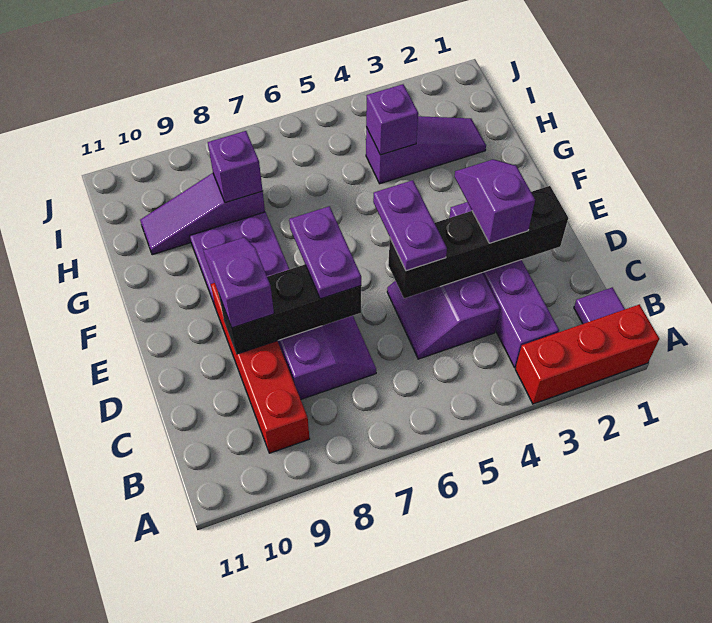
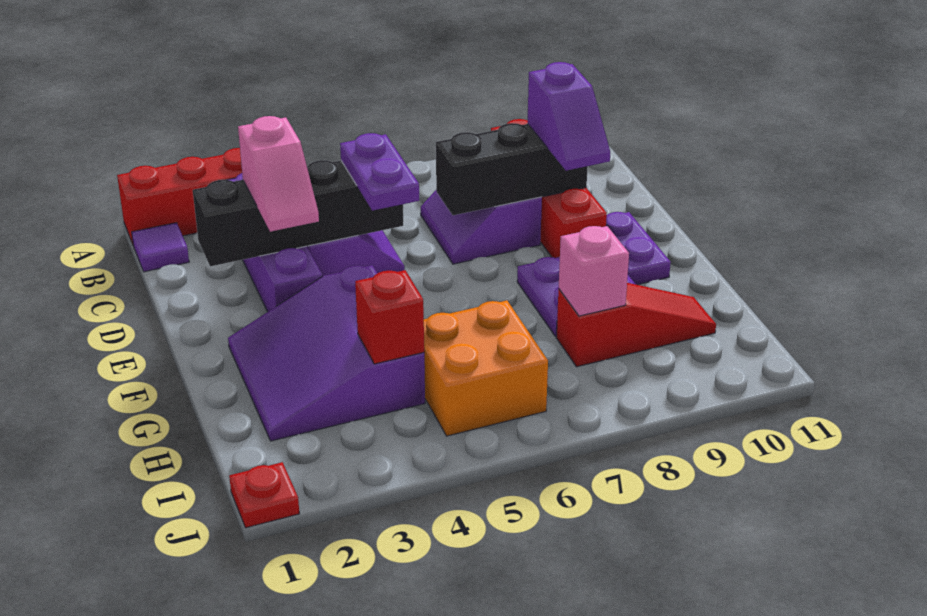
purple 1x2 slope [455,159,535,243] -> pink 1x2 slope [238,116,319,232]
purple 1x2 plate [289,206,361,299] -> purple 1x2 plate moved to [606,212,671,285]
purple 1x3 slope [366,116,486,184] -> purple 3x3 slope [228,265,425,441]
purple 1x1 brick [366,84,418,155] -> red 1x1 brick [355,270,424,364]
none -> orange 2x2 brick [424,300,548,436]
purple 1x3 slope [140,173,265,255] -> red 1x3 slope [556,283,716,367]
purple 1x1 brick [208,131,263,203] -> pink 1x1 brick [559,226,629,316]
none -> red 1x1 plate [229,462,299,528]

